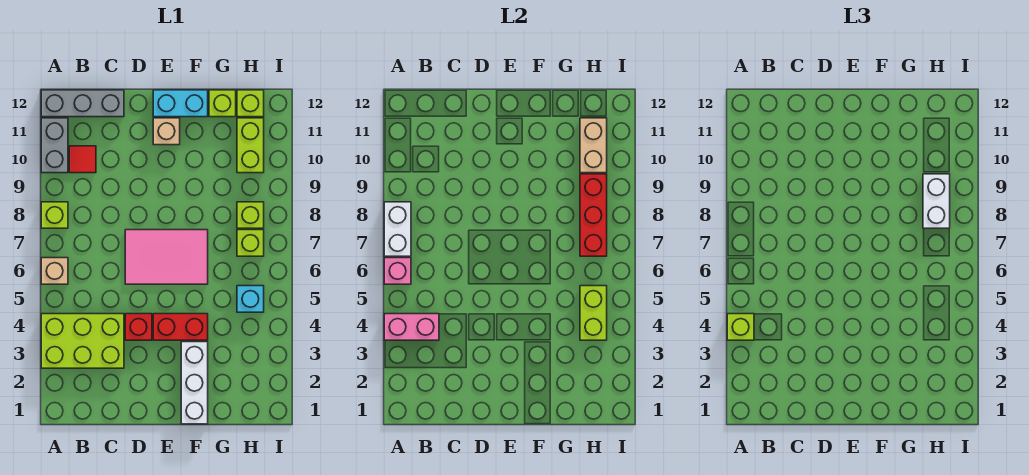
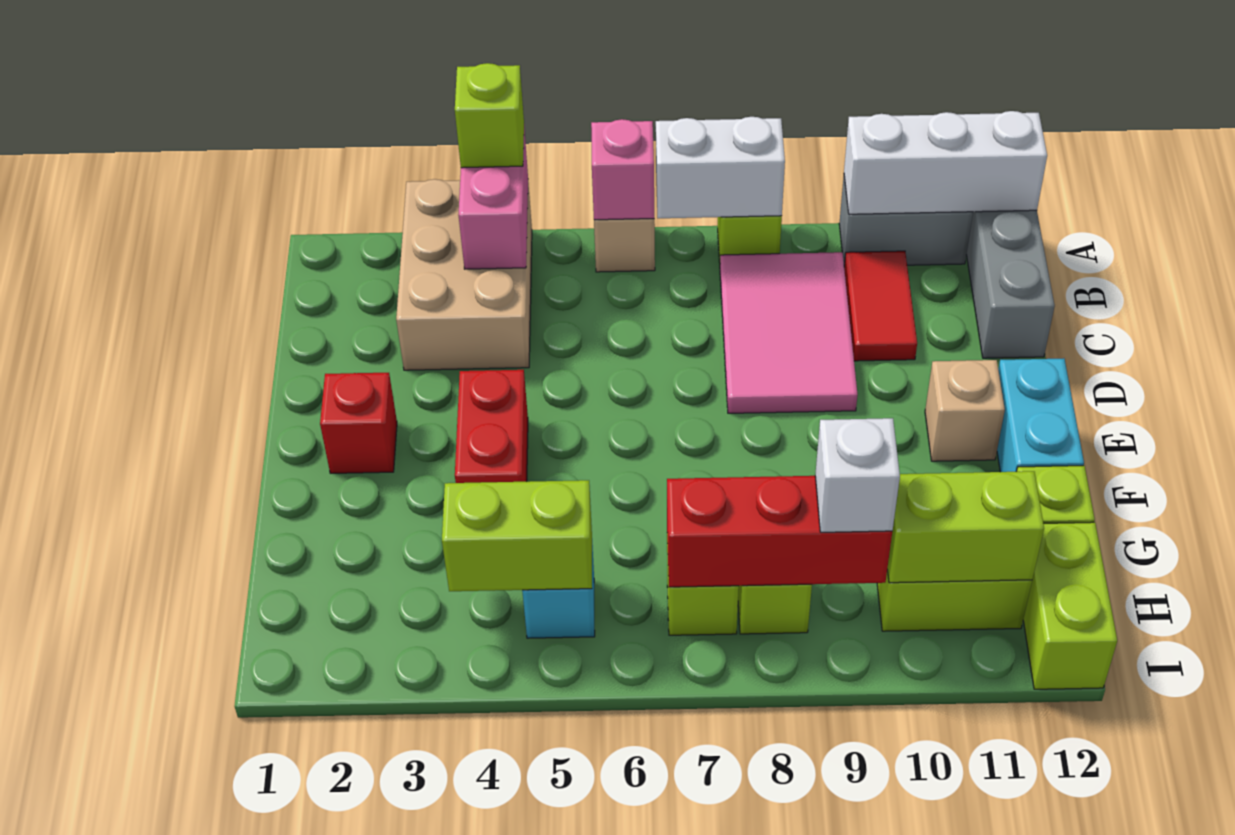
lime 2x3 brick [41,314,124,368] -> tan 2x3 brick [396,179,532,370]
red 1x1 tile [69,146,96,173] -> red 1x2 tile [844,251,917,361]
red 1x1 brick [125,314,152,340] -> red 1x1 brick moved to [320,373,397,473]
pink 2x3 tile [125,230,208,284] -> pink 2x3 tile moved to [720,252,858,413]
white 1x3 brick [181,342,208,424] -> white 1x3 brick moved to [844,111,1047,214]
white 1x2 brick [923,174,950,228] -> white 1x1 brick [815,418,900,532]
tan 1x2 brick [580,118,607,173] -> lime 1x2 brick [887,471,1044,583]
lime 1x1 brick [237,90,264,117] -> lime 1x2 brick [1023,522,1117,689]

